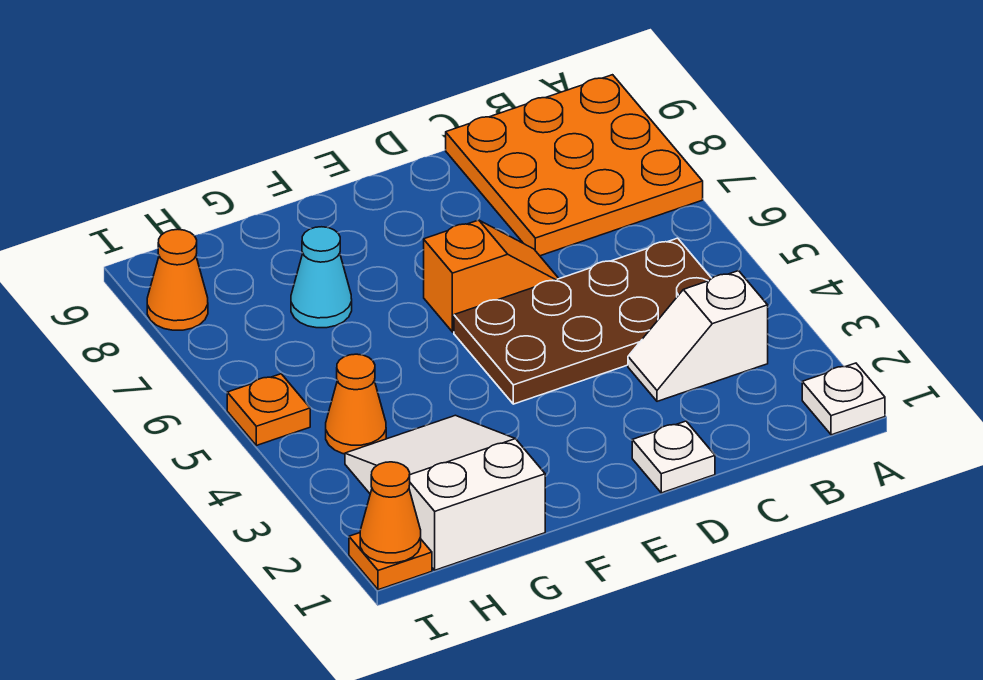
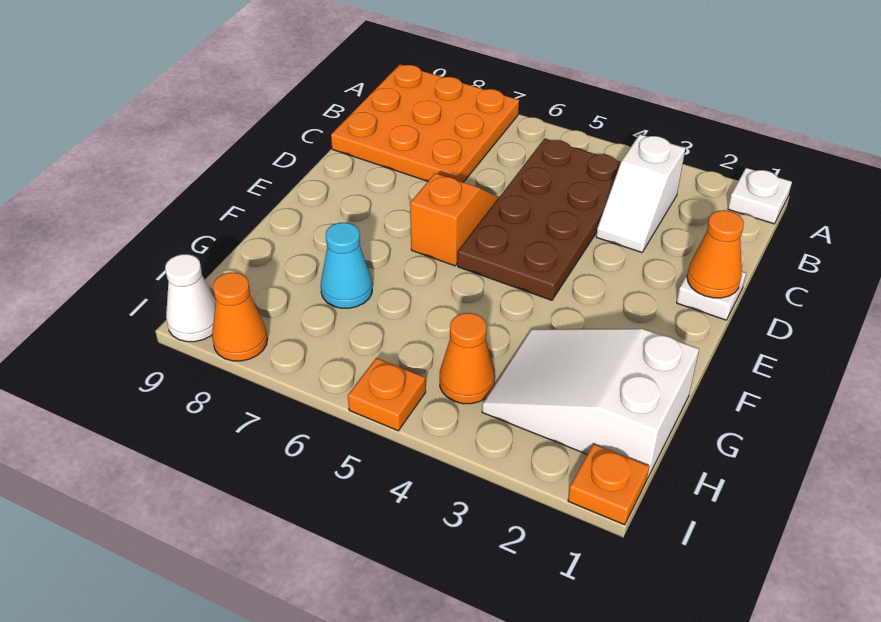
orange 1x1 cone [360,462,421,563] -> orange 1x1 cone moved to [687,210,744,298]
none -> white 1x1 cone [165,254,216,342]

